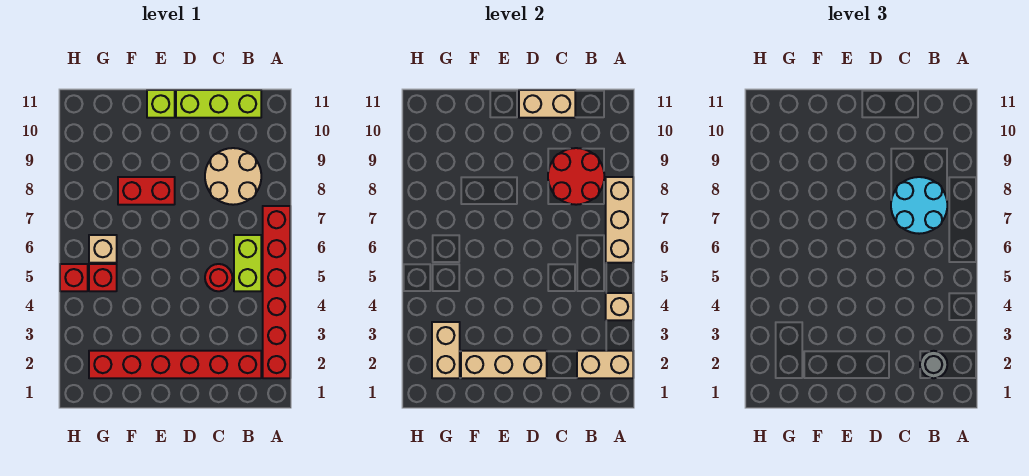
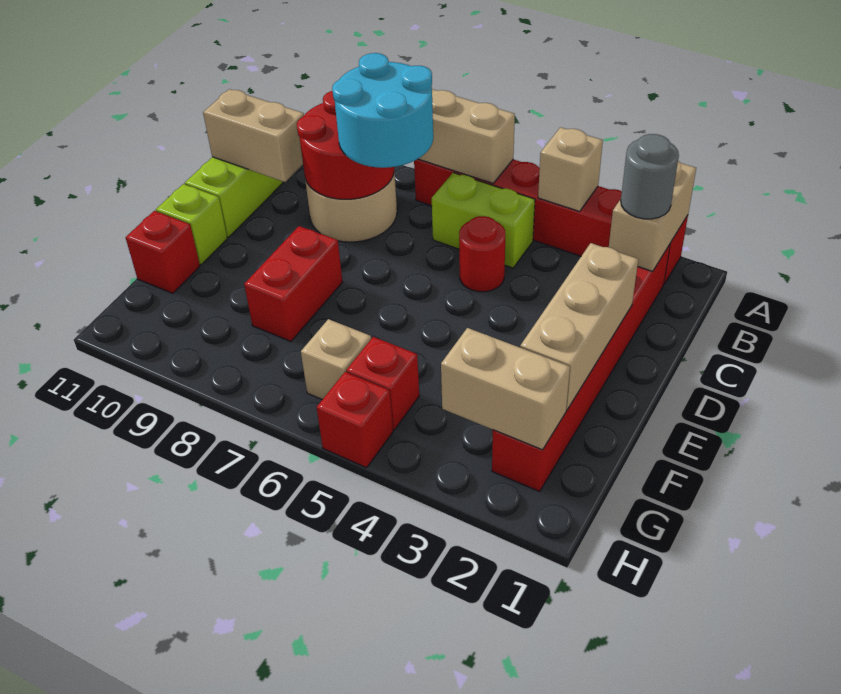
tan 1x2 brick [519,90,575,118] -> tan 1x2 brick turned to [203,89,304,182]
none -> red 1x1 brick [126,211,200,293]

